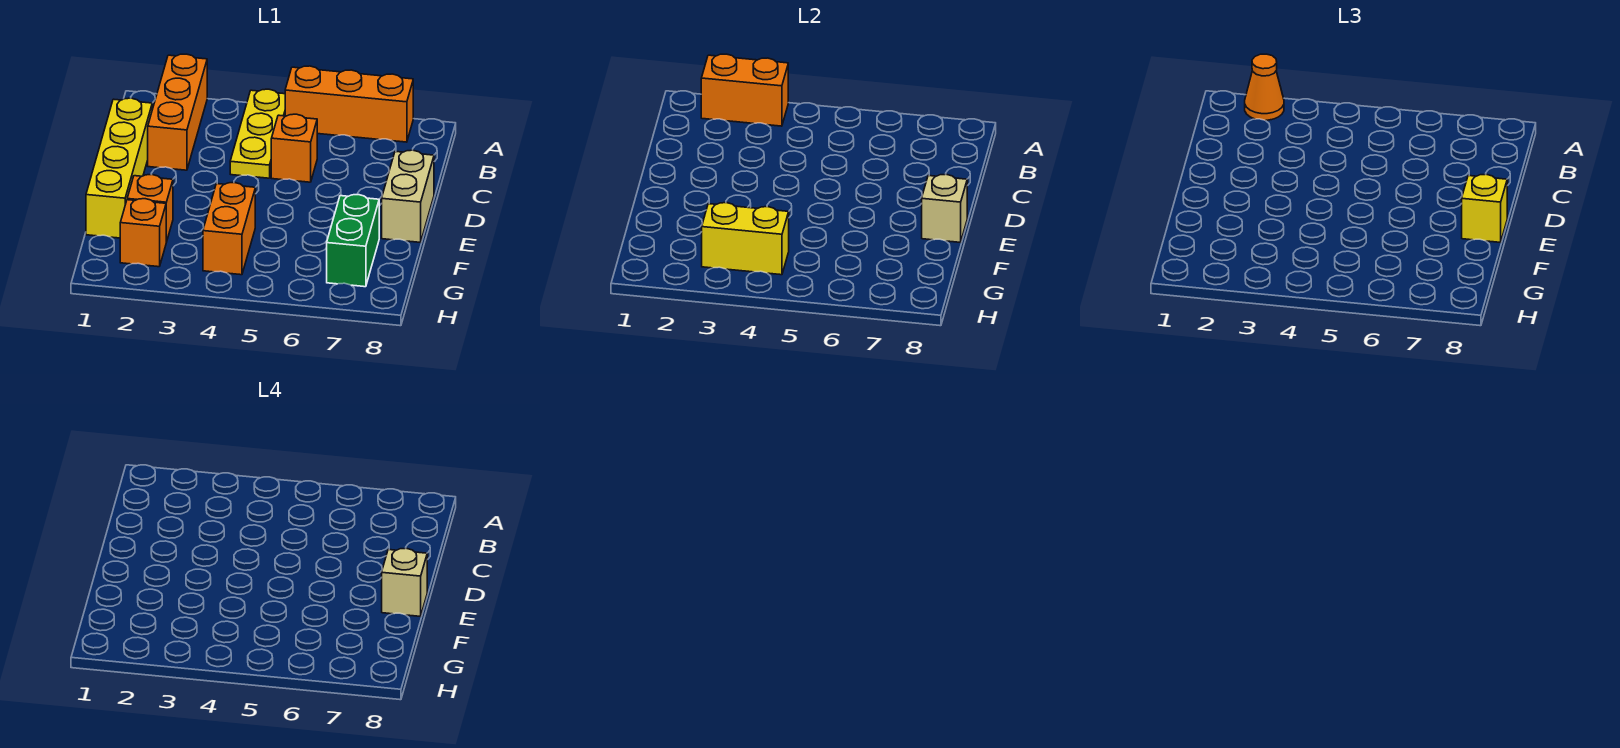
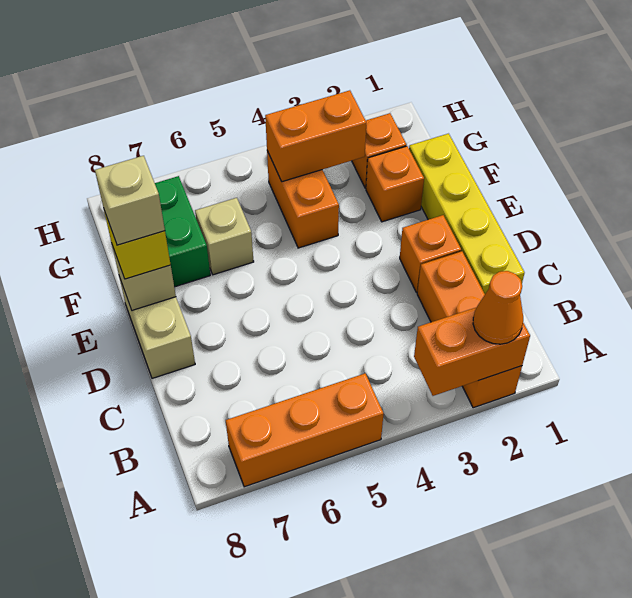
yellow 1x3 plate [230,89,285,178] -> none
orange 1x1 brick [271,114,317,182] -> orange 1x1 brick moved to [400,215,461,293]
none -> tan 1x1 brick [195,198,254,275]
yellow 1x2 brick [702,203,789,275] -> orange 1x2 brick [265,90,366,182]

